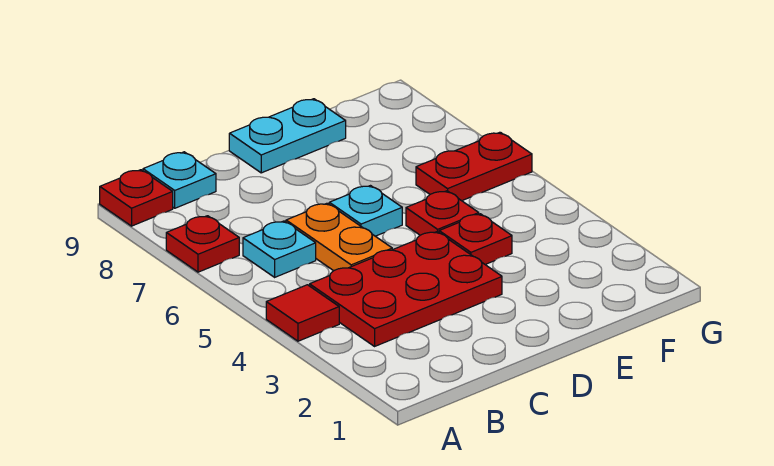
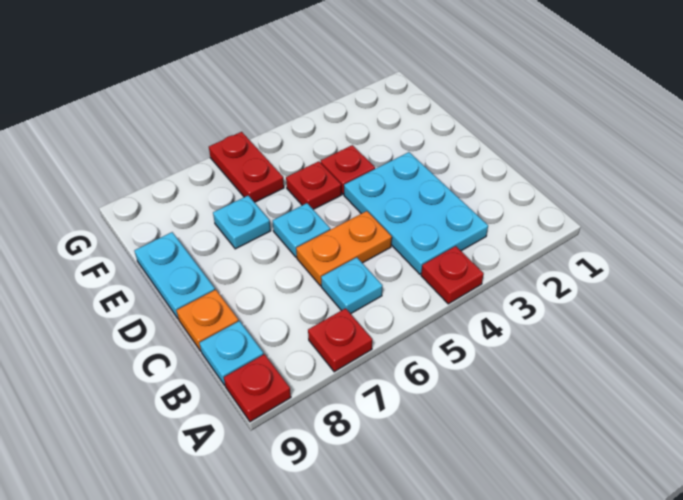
red 1x1 tile [266,285,339,341] -> red 1x1 plate [421,246,484,304]
red 2x3 plate [310,232,502,346] -> cyan 2x3 plate [344,152,488,274]
none -> orange 1x1 plate [176,290,239,351]
none -> cyan 1x1 plate [213,196,271,249]

